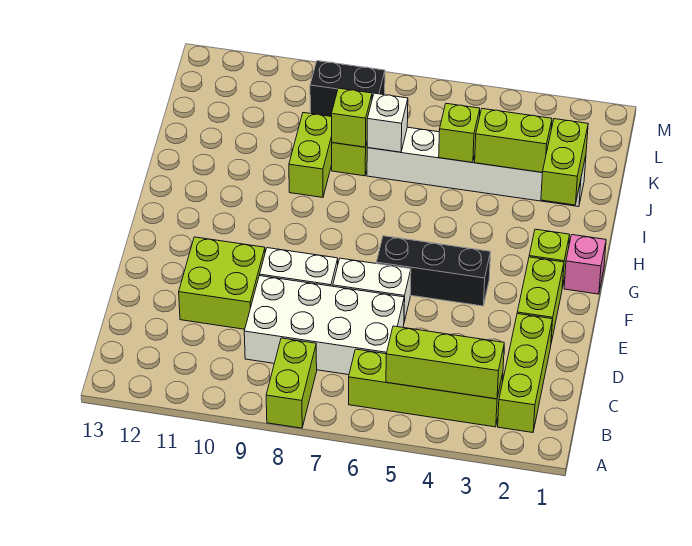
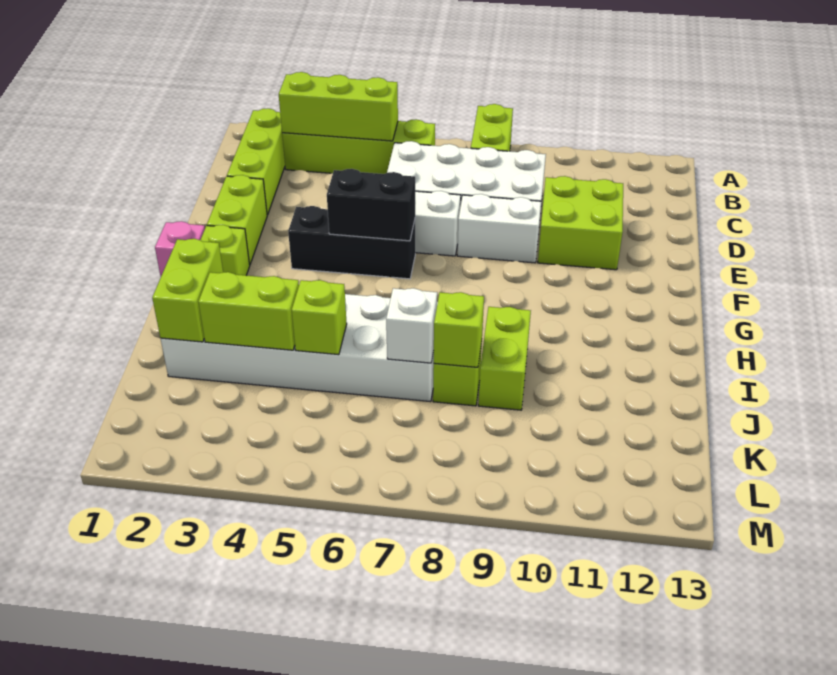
white 1x6 brick [367,127,586,207] -> white 2x6 brick [160,294,438,402]
black 1x2 brick [310,61,385,117] -> black 1x2 brick moved to [327,169,415,241]

